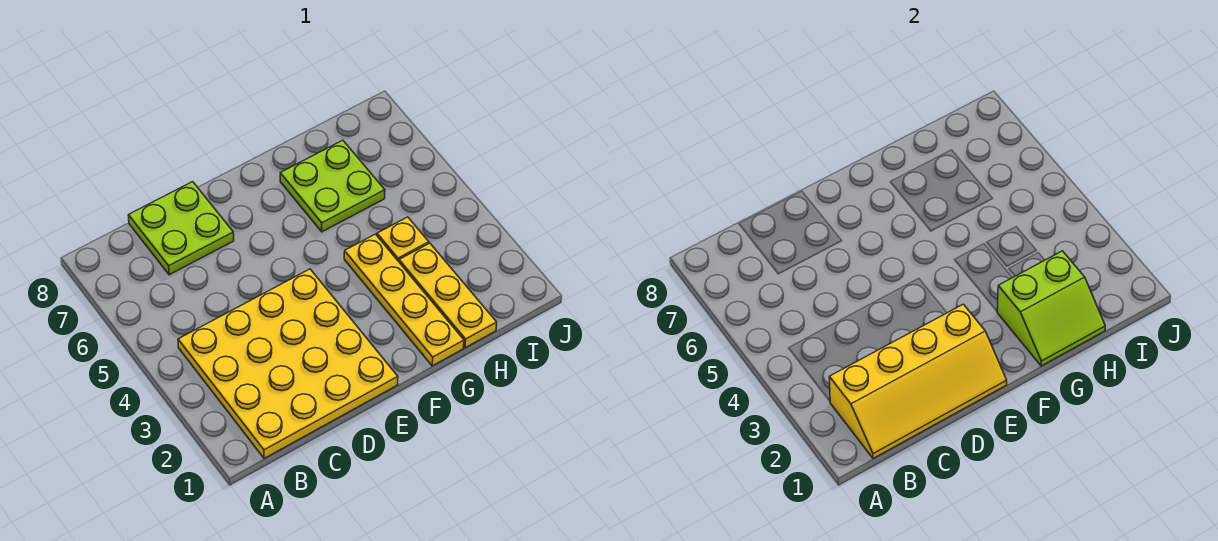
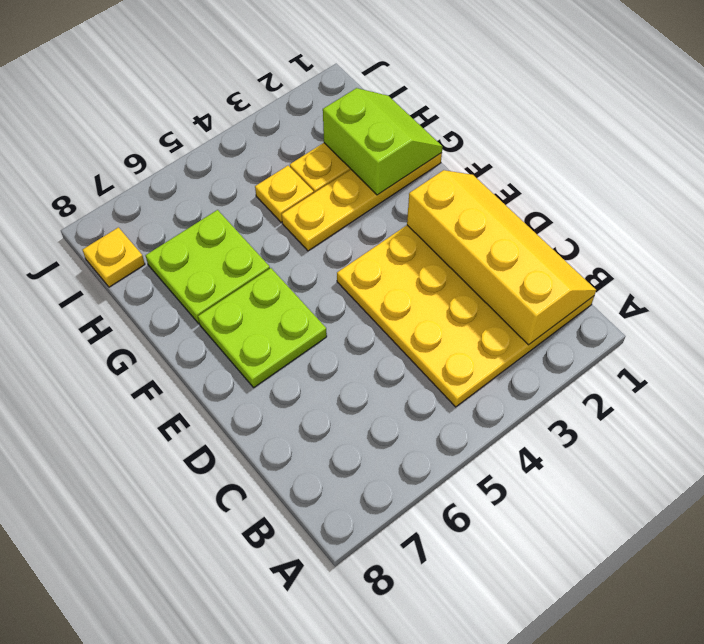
lime 2x2 plate [128,182,234,275] -> lime 2x2 plate moved to [198,268,327,387]
none -> yellow 1x1 plate [83,227,145,287]

